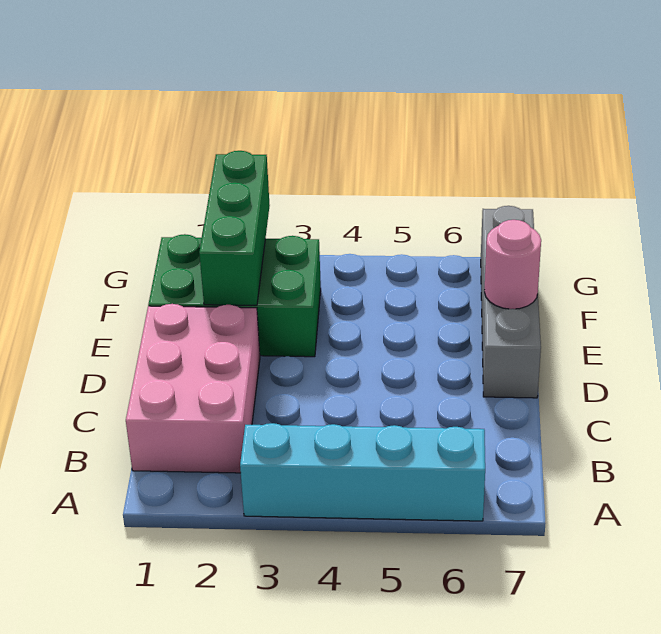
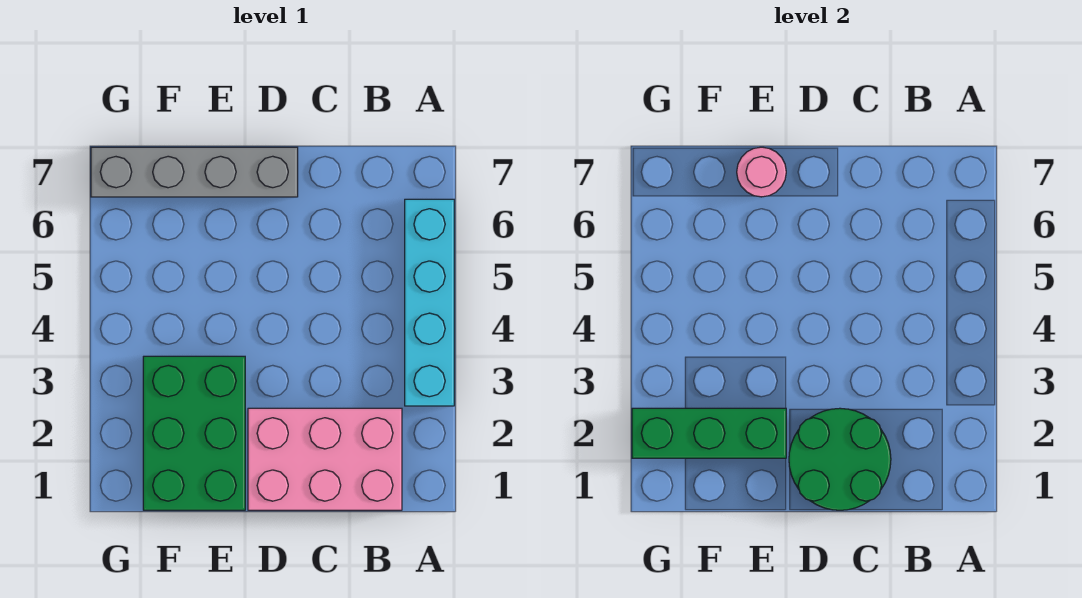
none -> green 2x2 round brick [789,408,891,510]

